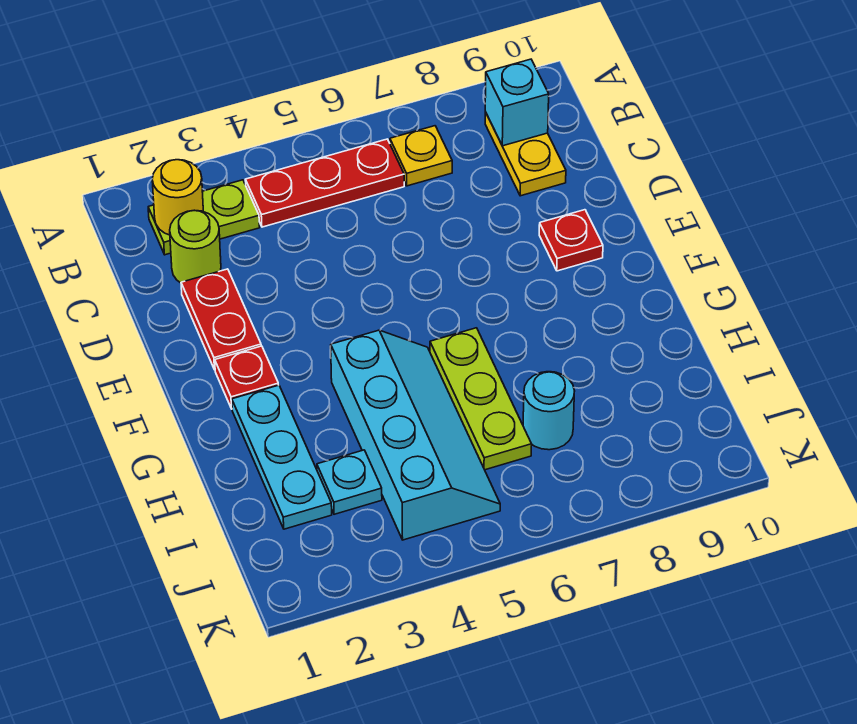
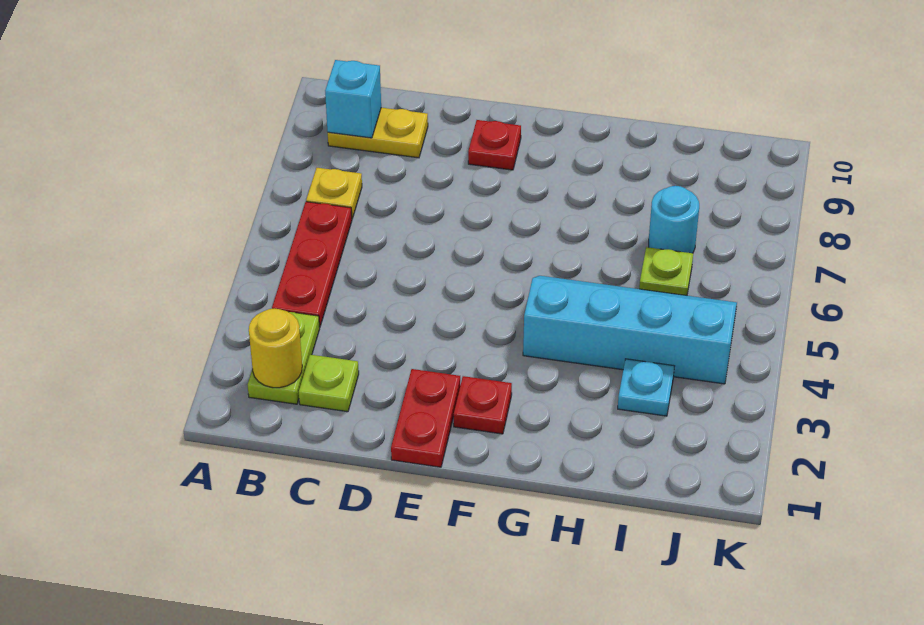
lime 1x1 round brick [170,210,221,283] -> lime 1x1 plate [299,355,359,412]
red 1x2 plate [181,269,261,370] -> red 1x2 plate turned to [391,369,460,467]
cyan 1x3 plate [232,385,332,529] -> none
lime 1x3 plate [430,328,532,470] -> lime 1x1 plate [639,247,693,296]

